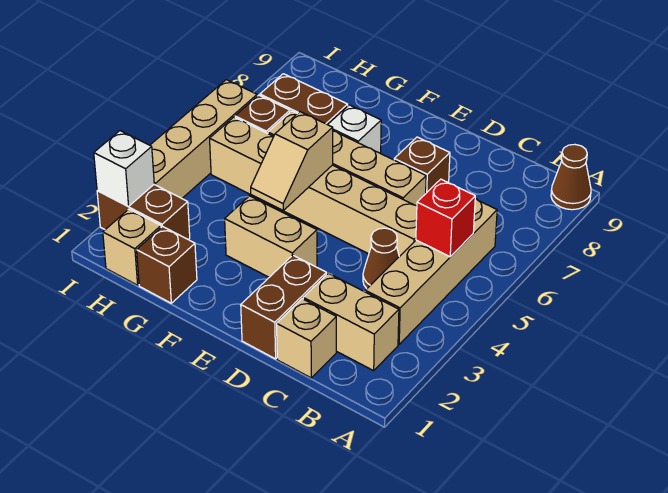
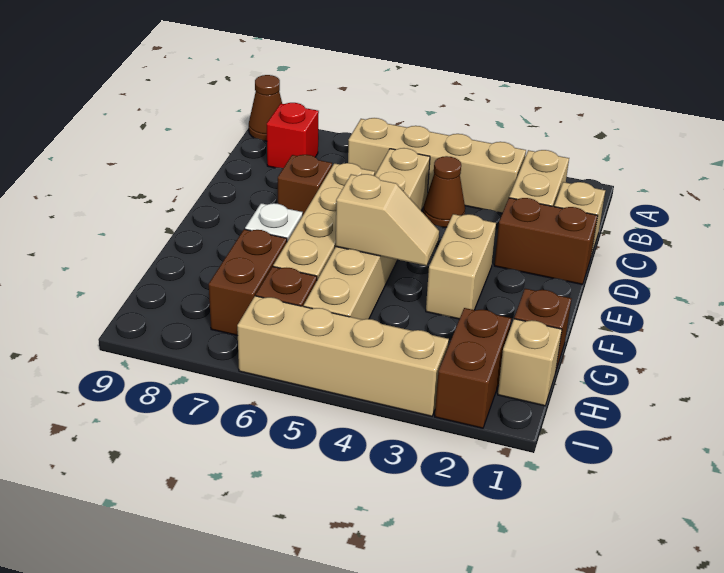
red 1x1 brick [416,179,475,257] -> red 1x1 brick moved to [267,103,319,168]
white 1x1 brick [94,131,154,206] -> none

